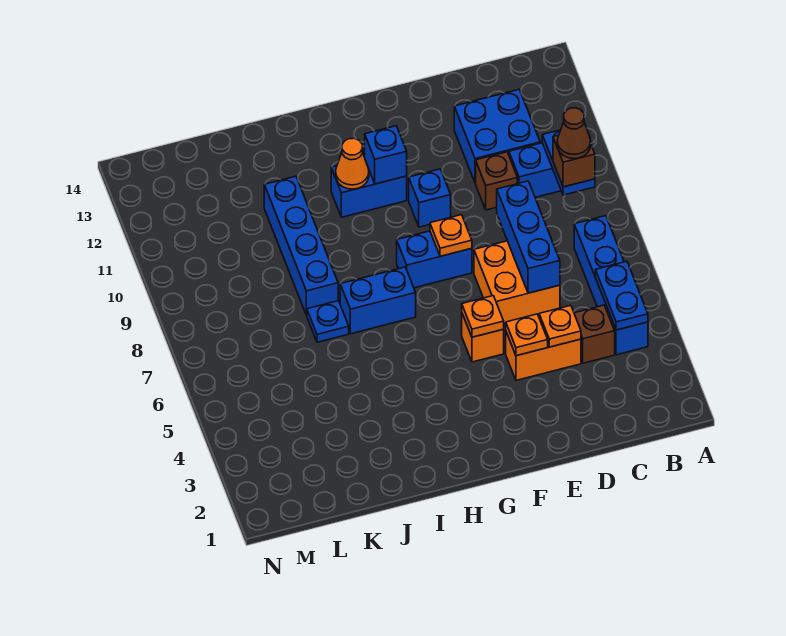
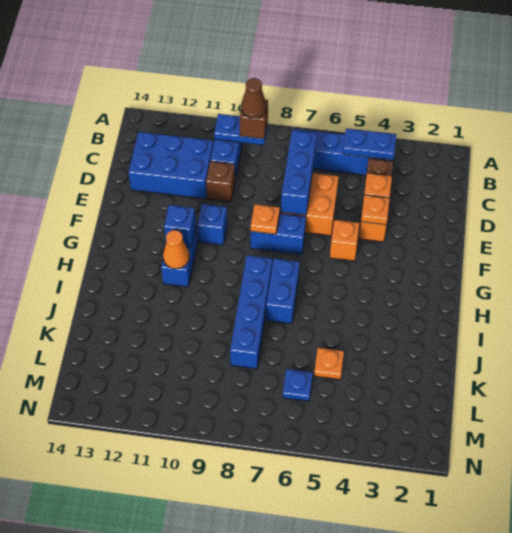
blue 2x2 brick [454,90,540,183] -> blue 2x3 brick [129,132,213,199]
blue 1x3 brick [497,181,560,293] -> blue 1x3 brick turned to [281,130,317,215]
orange 1x1 plate [462,296,504,337] -> orange 1x1 plate moved to [314,348,344,379]
blue 1x2 brick [397,231,472,288] -> blue 1x2 brick turned to [251,213,306,255]
blue 1x1 plate [307,301,349,342] -> blue 1x1 plate moved to [283,369,313,401]
blue 1x4 brick [264,176,338,315] -> blue 1x4 brick turned to [230,255,272,369]

